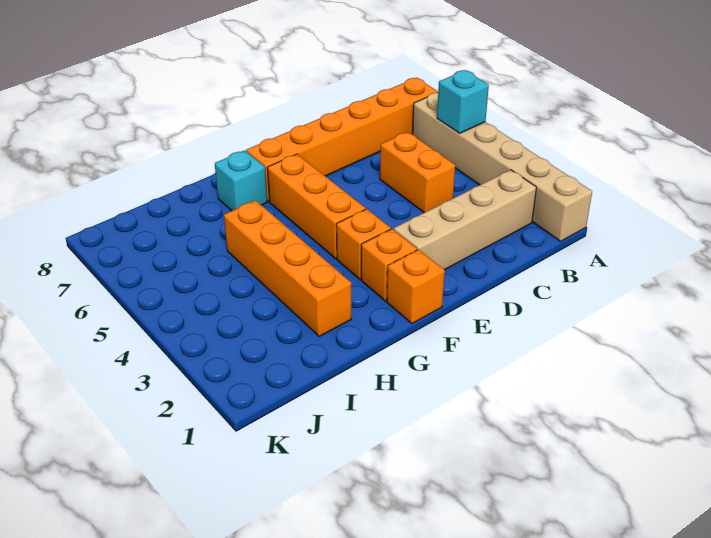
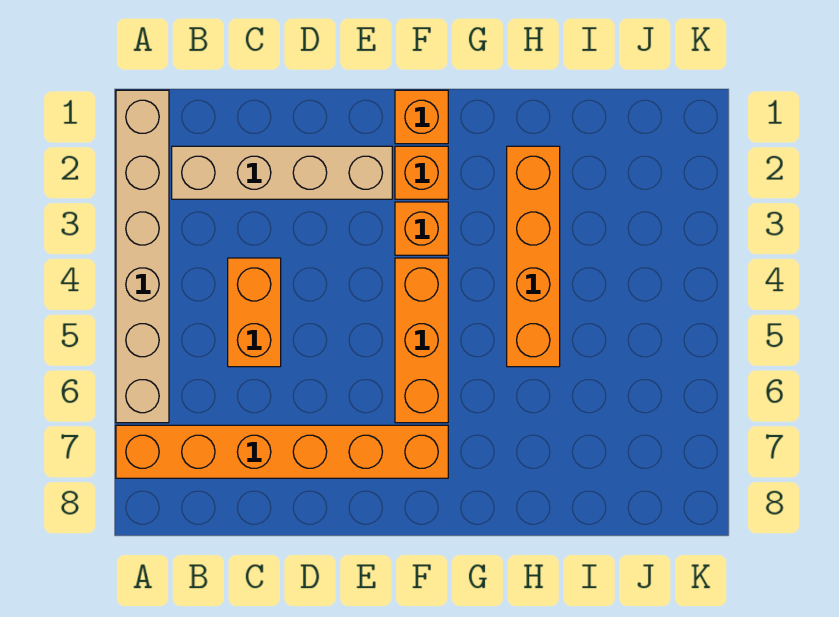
cyan 1x1 brick [437,70,489,133] -> none
cyan 1x1 brick [215,150,267,211] -> none

